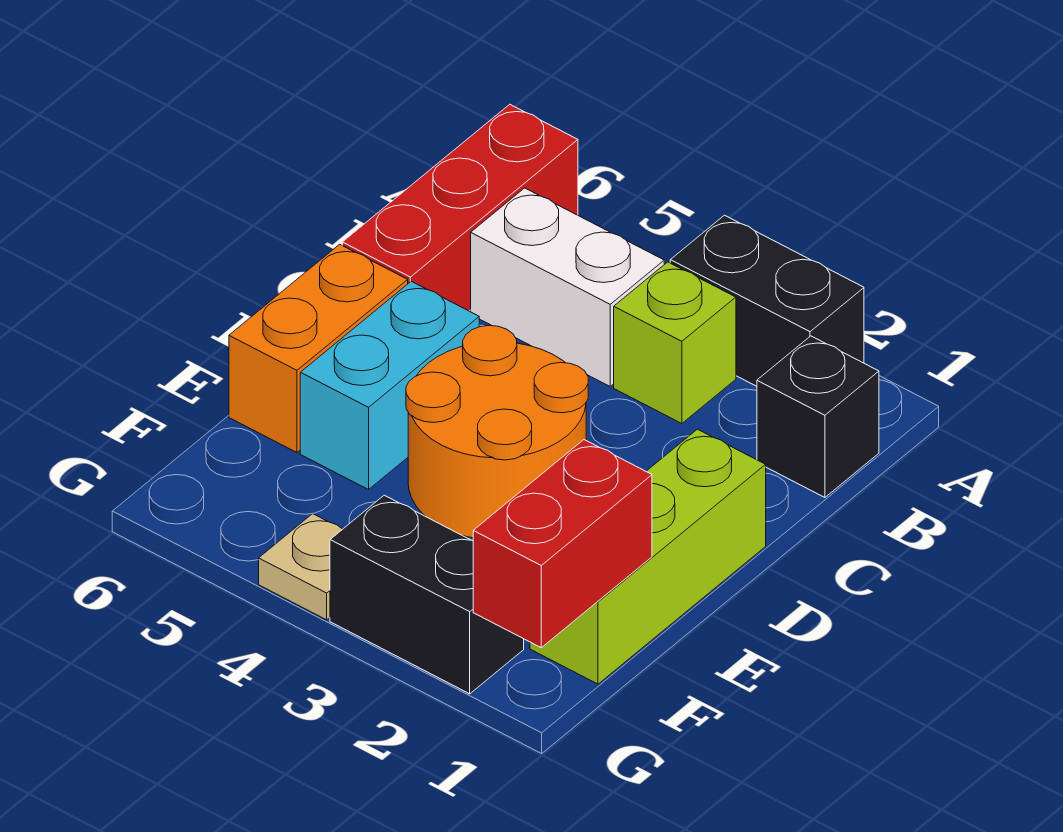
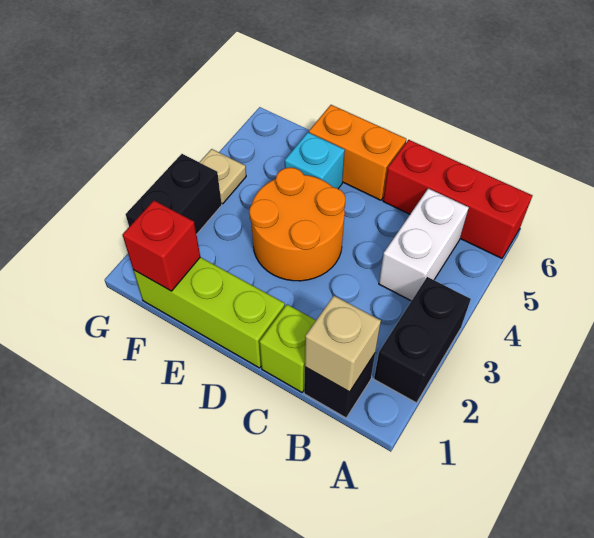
none -> tan 1x1 brick [305,296,381,392]
lime 1x1 brick [614,262,736,424] -> lime 1x1 brick moved to [259,305,316,392]
cyan 1x2 brick [300,281,479,490] -> cyan 1x1 brick [285,132,345,189]
red 1x2 brick [473,440,652,648] -> red 1x1 brick [123,201,200,291]

